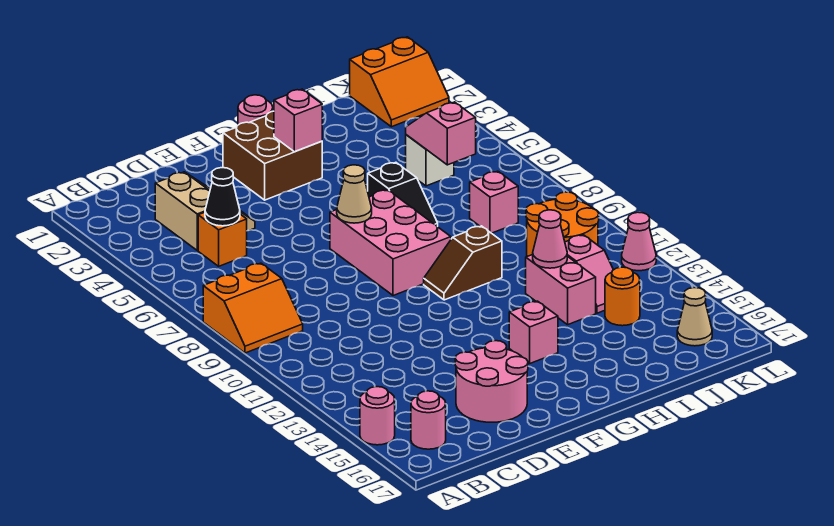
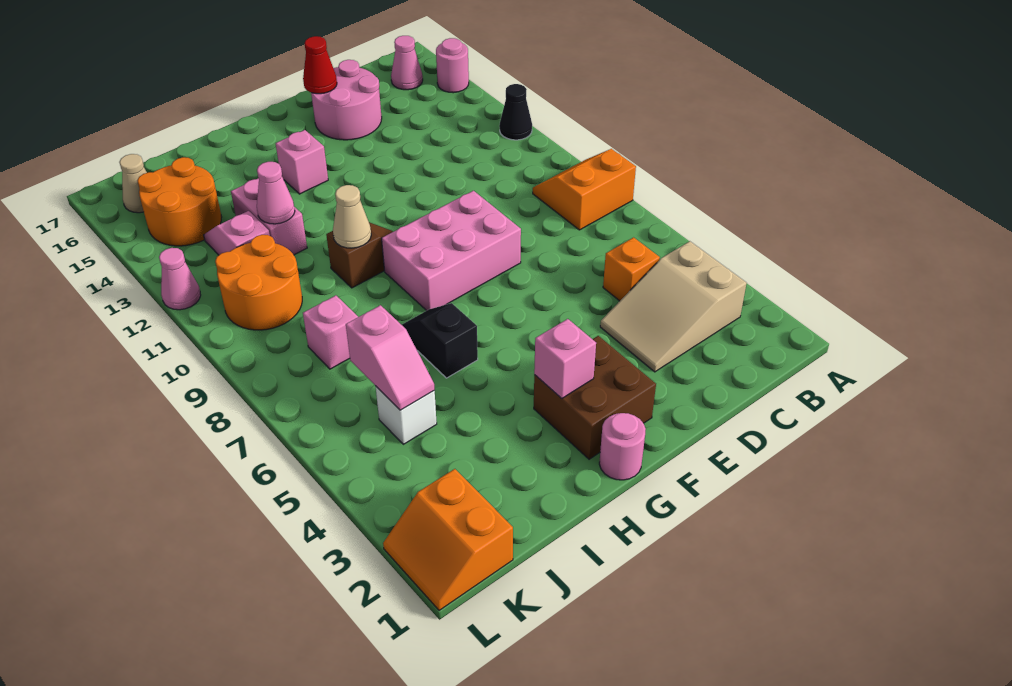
pink 1x1 round brick [411,391,446,449] -> pink 1x1 cone [391,36,423,90]
tan 2x2 slope [155,172,255,250] -> tan 2x3 slope [600,241,747,372]
black 1x1 cone [205,168,240,226] -> black 1x1 cone moved to [499,84,532,140]
none -> red 1x1 cone [303,36,337,94]
pink 2x3 brick [330,190,451,296] -> pink 2x3 brick turned to [382,191,521,311]
tan 1x1 cone [337,165,372,223] -> tan 1x1 cone moved to [333,185,371,248]
orange 1x1 round brick [605,267,640,326] -> orange 2x2 round brick [137,157,222,246]
orange 2x2 slope [350,37,449,127] -> orange 2x2 slope turned to [383,469,513,610]

